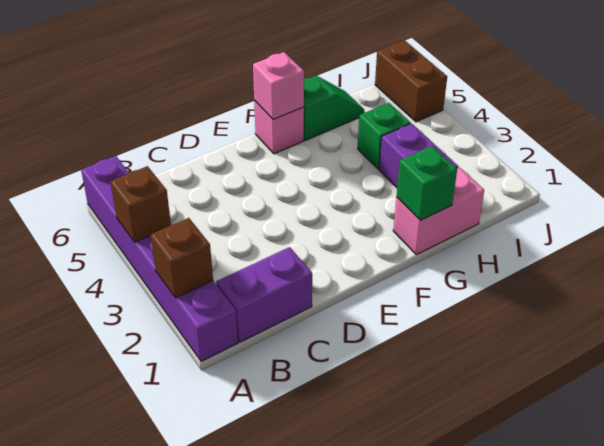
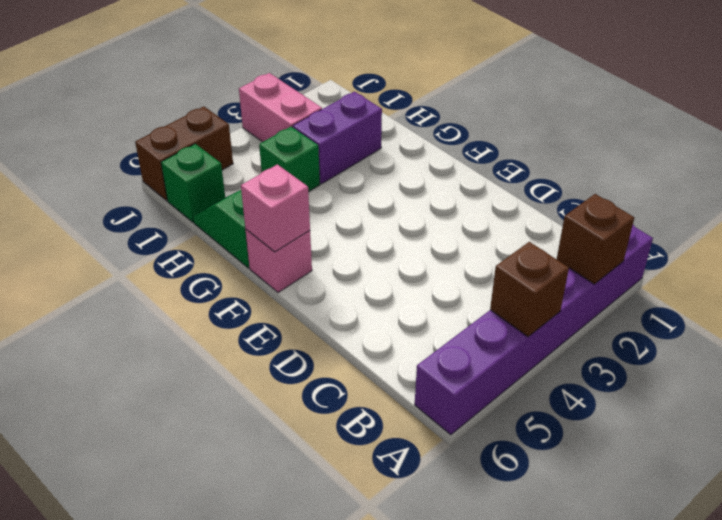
purple 1x2 brick [216,247,312,342] -> none
pink 1x2 brick [393,168,484,255] -> pink 1x2 brick moved to [239,73,322,142]
green 1x1 brick [397,146,457,220] -> green 1x1 brick moved to [161,144,225,222]

